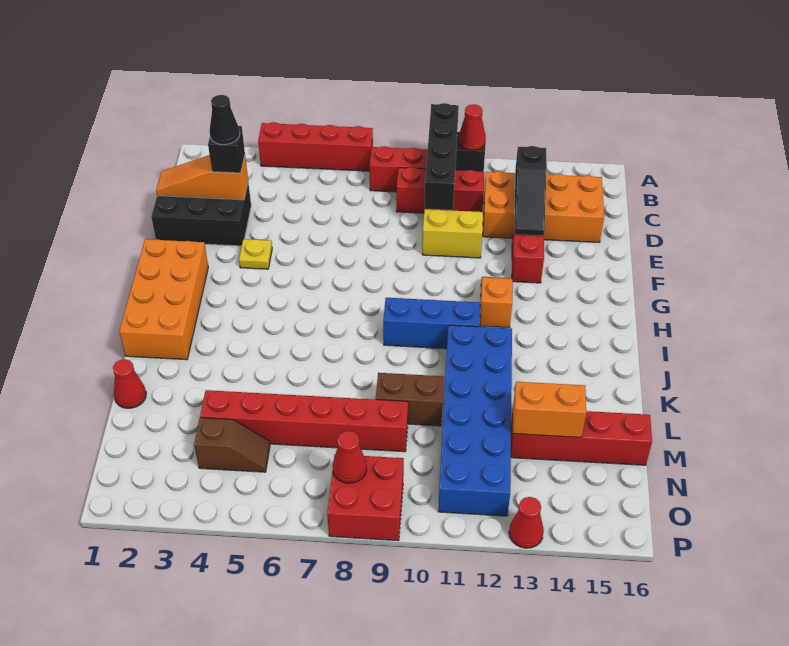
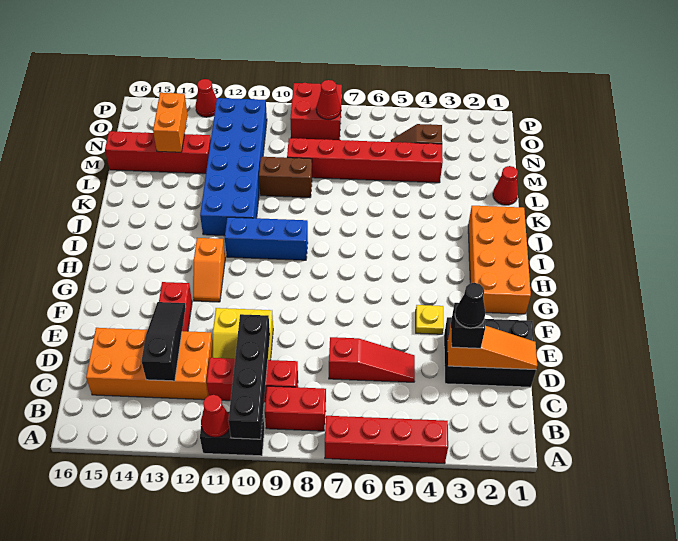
none -> red 1x3 slope [329,337,415,382]
orange 1x2 brick [513,382,586,437] -> orange 1x2 brick turned to [153,93,188,152]

